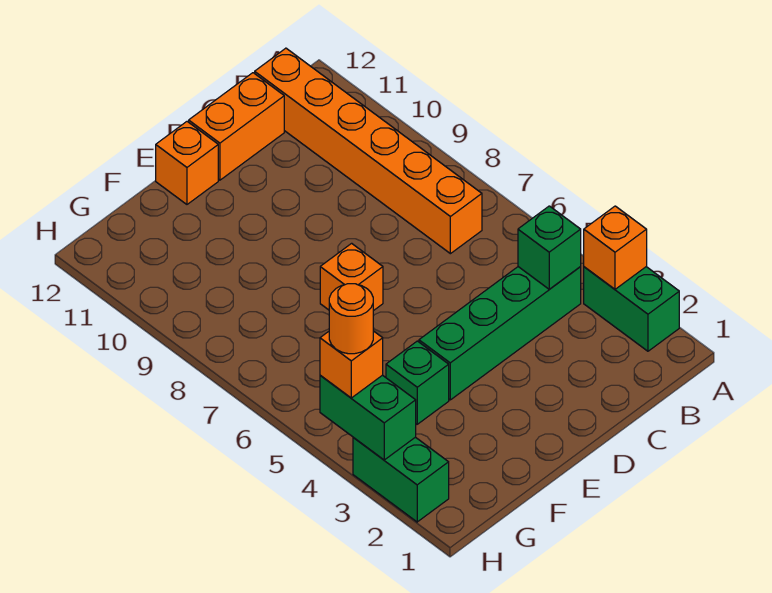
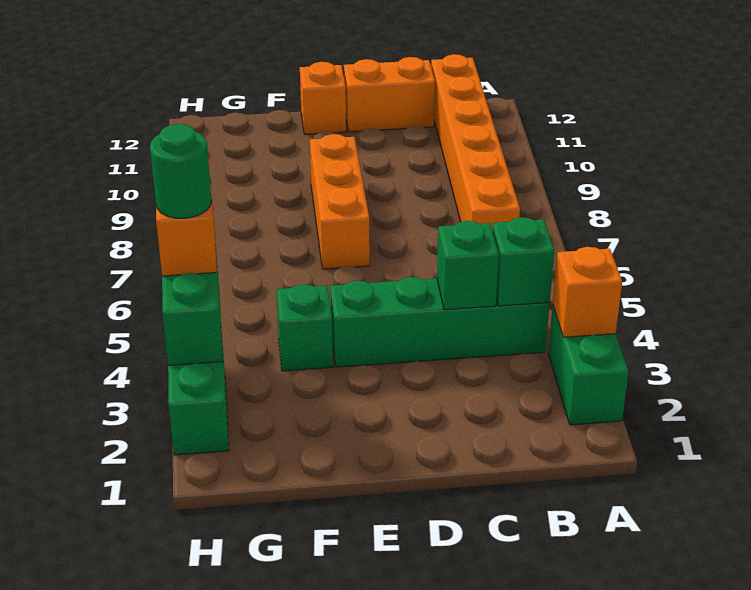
none -> green 1x1 brick [437,221,499,310]
orange 1x1 brick [320,243,383,311] -> orange 1x3 brick [310,134,370,269]
orange 1x1 round brick [329,284,373,354] -> green 1x1 round brick [150,124,212,218]

